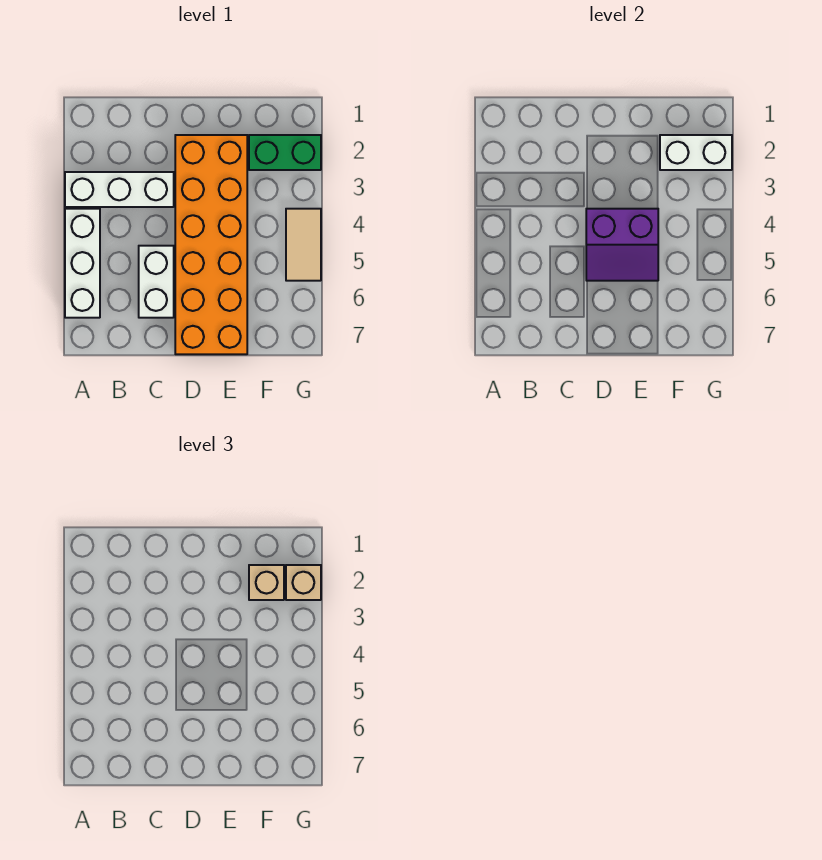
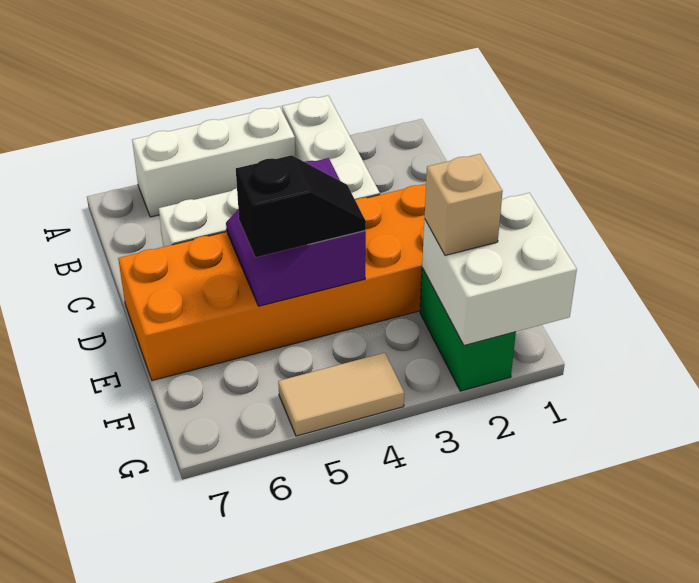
none -> black 1x2 slope [236,155,366,257]
white 1x2 brick [660,135,732,170] -> white 2x2 brick [422,193,577,345]
tan 1x1 brick [286,565,321,600] -> none

